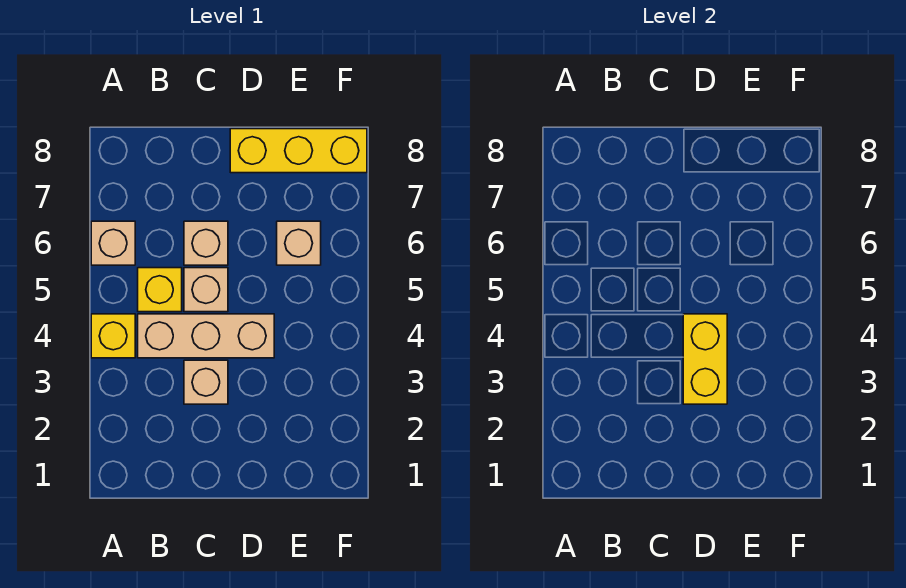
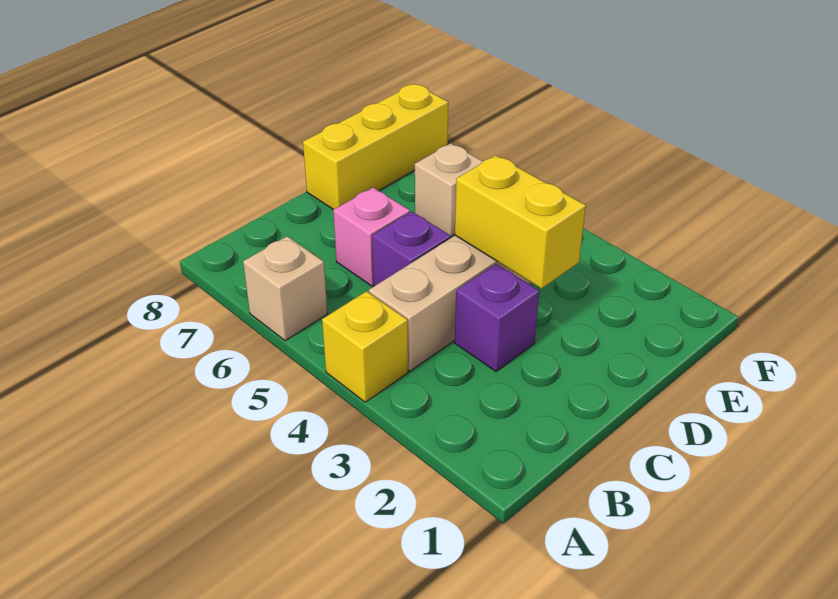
yellow 1x1 brick [138,268,182,312] -> none
tan 1x1 brick [184,360,228,404] -> purple 1x1 brick [455,264,539,371]
tan 1x1 brick [184,268,228,312] -> purple 1x1 brick [372,212,451,286]
tan 1x1 brick [184,221,228,265] -> pink 1x1 brick [333,188,410,286]

